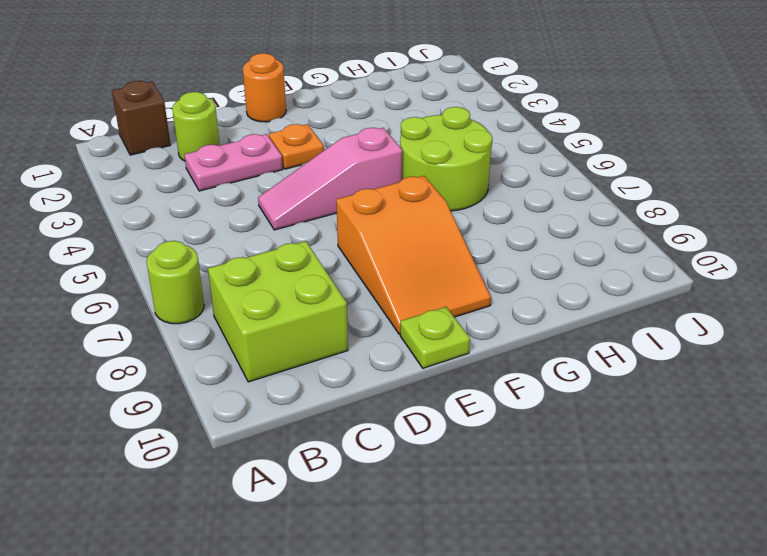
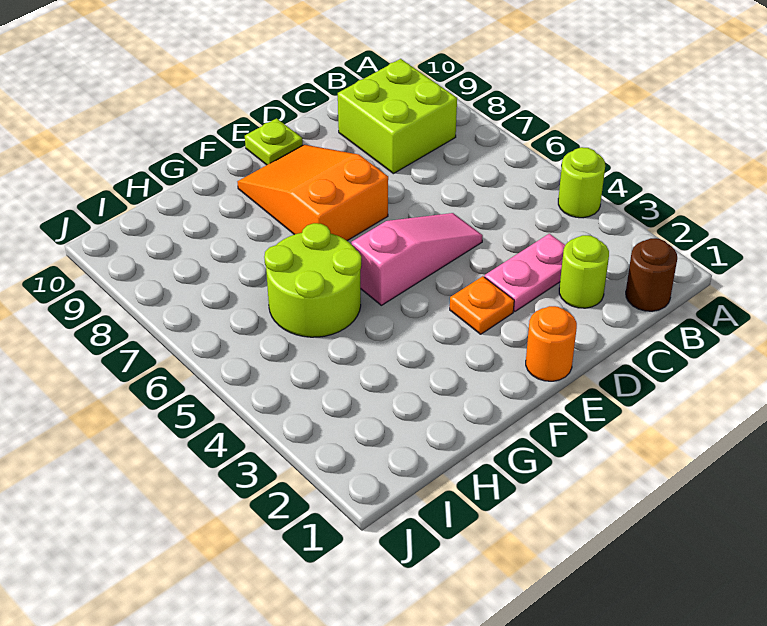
lime 1x1 round brick [146,241,204,324] -> lime 1x1 round brick moved to [558,147,605,218]
brown 1x1 brick [112,81,170,155] -> brown 1x1 round brick [626,238,677,311]

